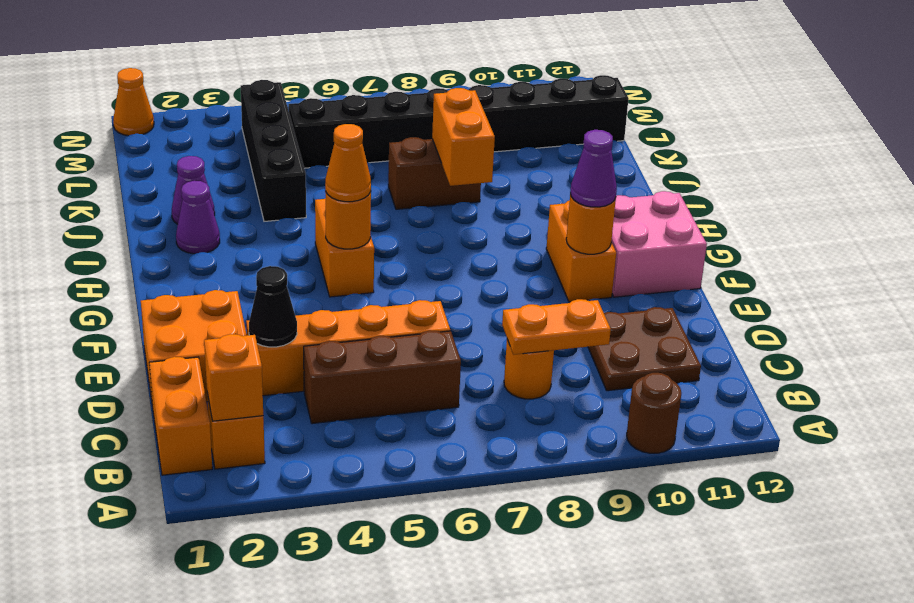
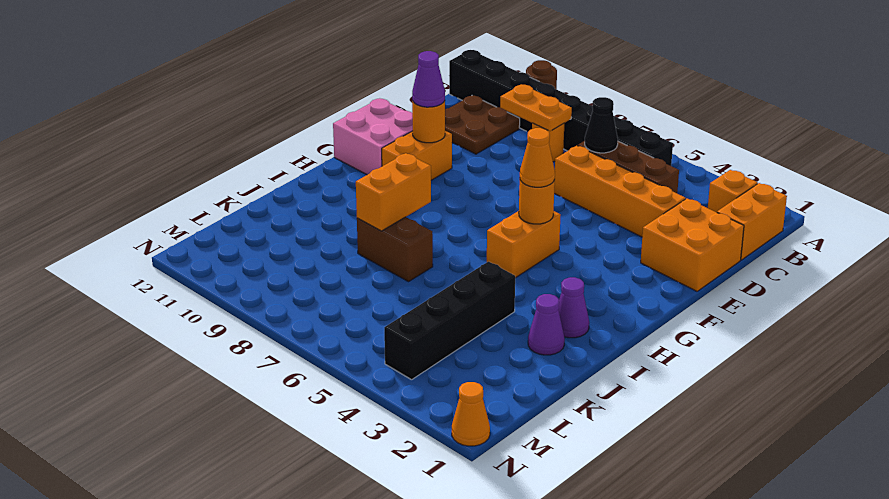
orange 1x1 brick [204,334,263,421] -> none
black 1x1 cone [249,266,297,347] -> black 1x1 cone moved to [585,97,618,153]
black 1x8 brick [289,75,629,168] -> black 1x8 brick moved to [449,50,673,166]

